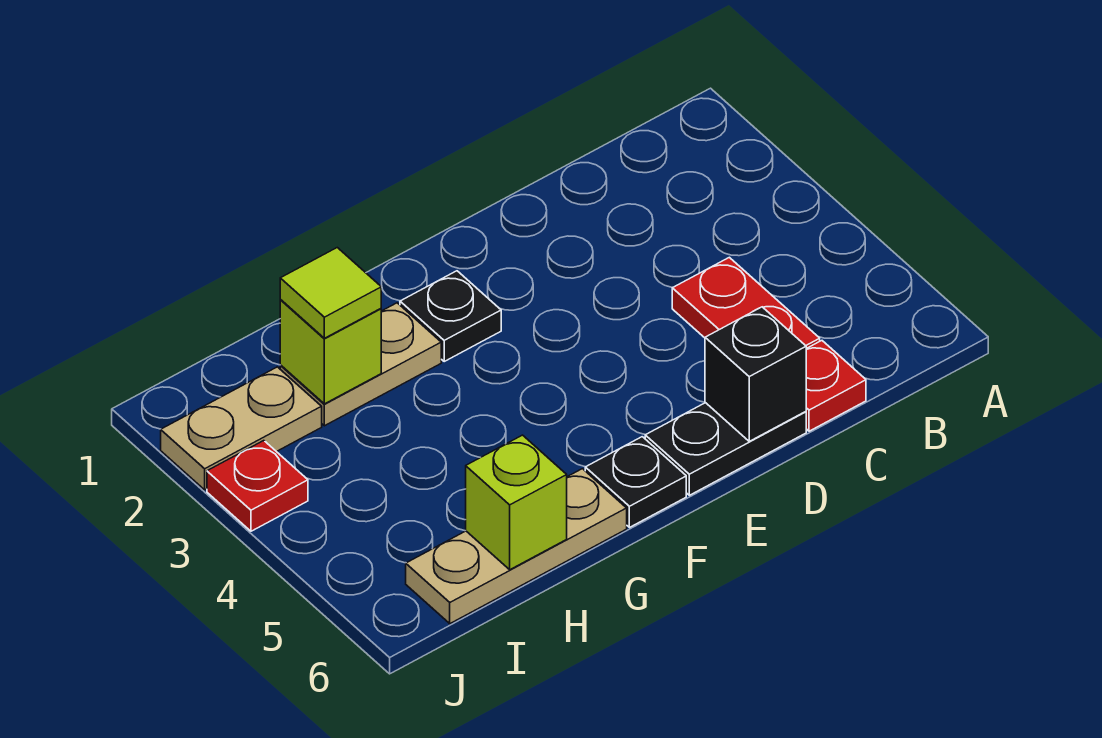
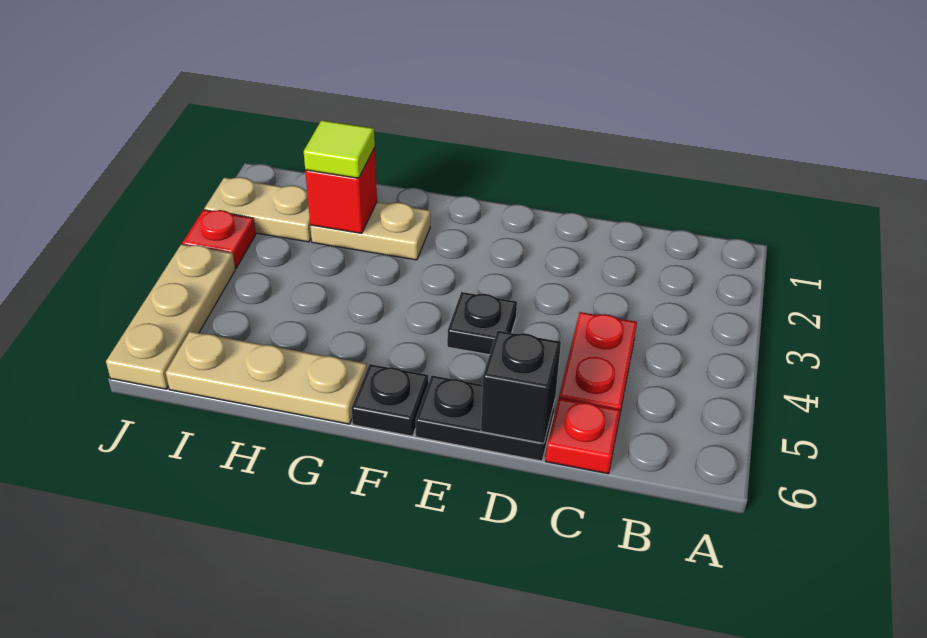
black 1x1 plate [400,271,501,361] -> black 1x1 plate moved to [447,292,517,355]
lime 1x1 brick [280,300,381,404] -> red 1x1 brick [305,148,377,233]
lime 1x1 brick [466,435,567,570] -> none
none -> tan 1x3 plate [106,244,235,389]

